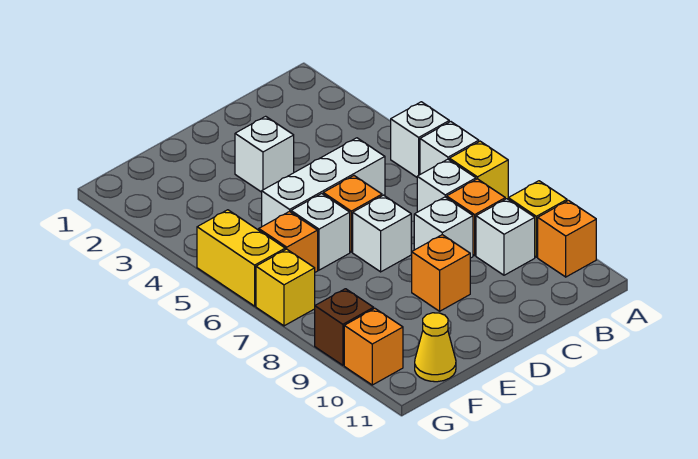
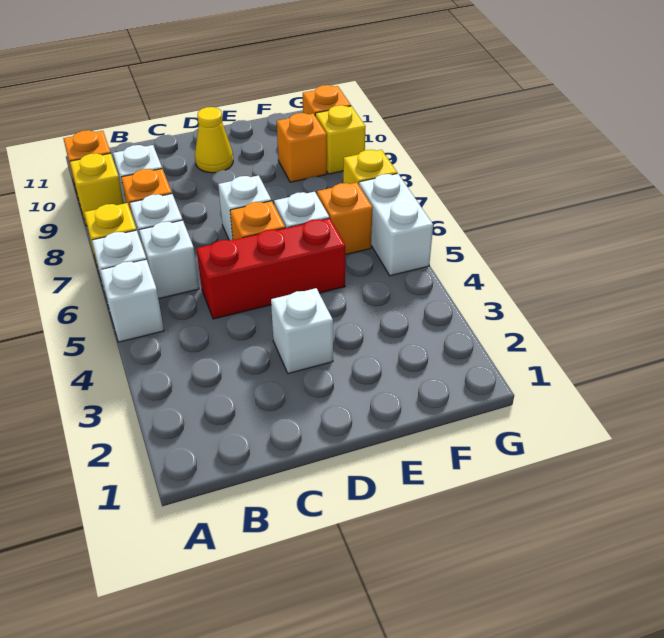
white 1x3 brick [262,138,385,226] -> red 1x3 brick [196,218,345,319]
white 1x1 brick [414,197,473,258] -> white 1x1 brick moved to [139,220,199,299]
orange 1x1 brick [412,235,470,311] -> orange 1x1 brick moved to [277,113,327,182]
yellow 1x1 cone [415,313,456,382] -> yellow 1x1 cone moved to [195,107,233,173]
yellow 1x2 brick [197,210,285,306] -> white 1x2 brick [359,173,433,276]
brown 1x1 brick [315,289,374,365] -> yellow 1x1 brick [315,105,366,174]

